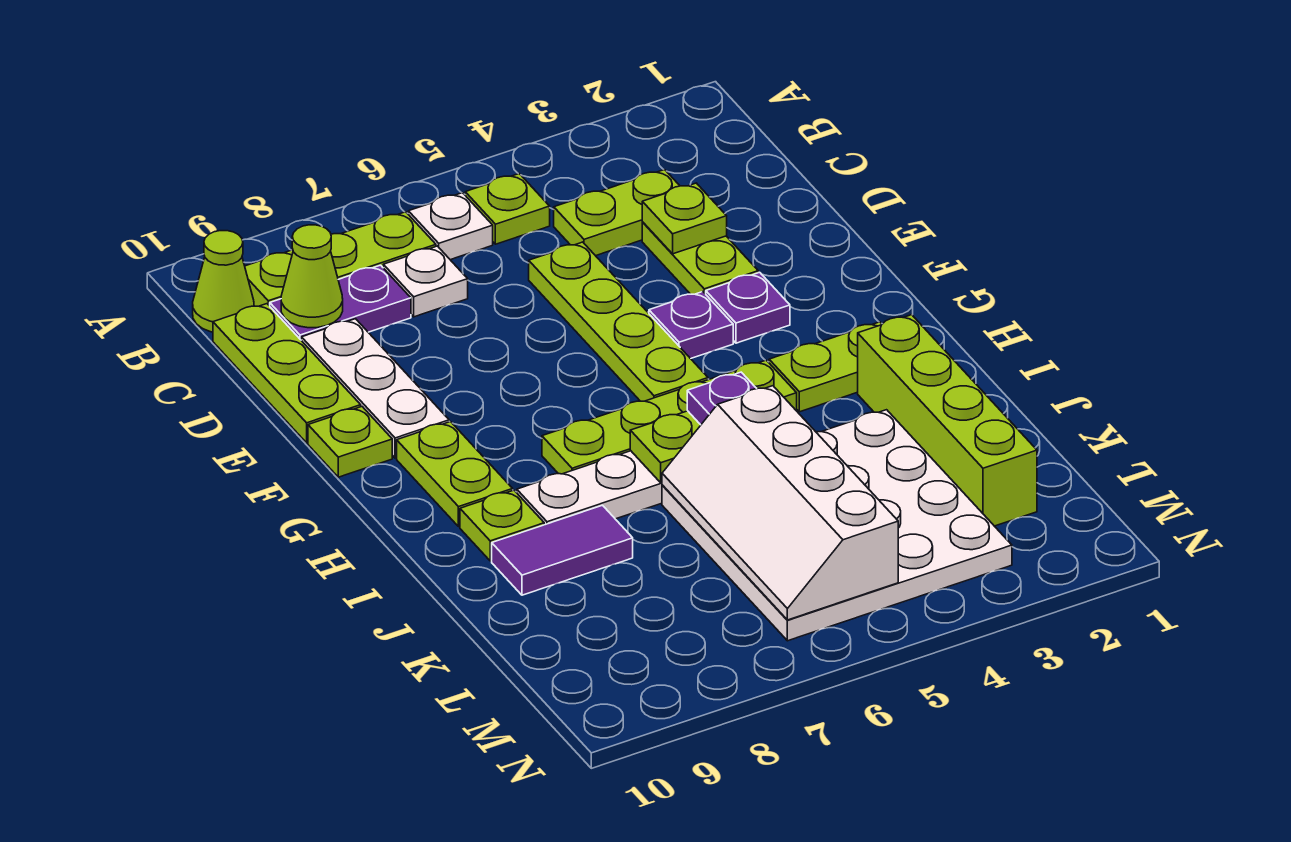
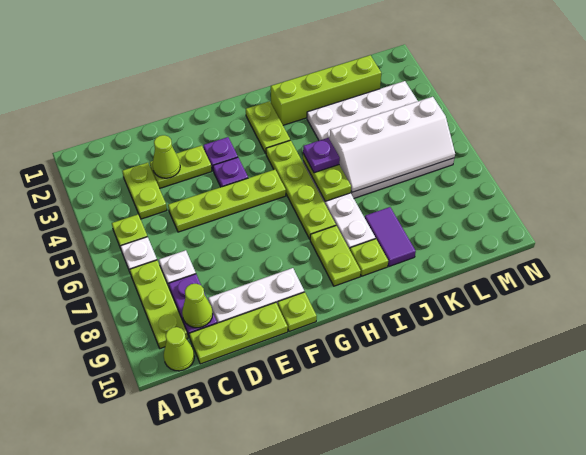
lime 1x1 plate [642,183,727,254] -> lime 1x1 cone [152,135,180,178]
lime 1x2 plate [397,422,513,527] -> lime 1x2 plate turned to [310,226,361,286]

